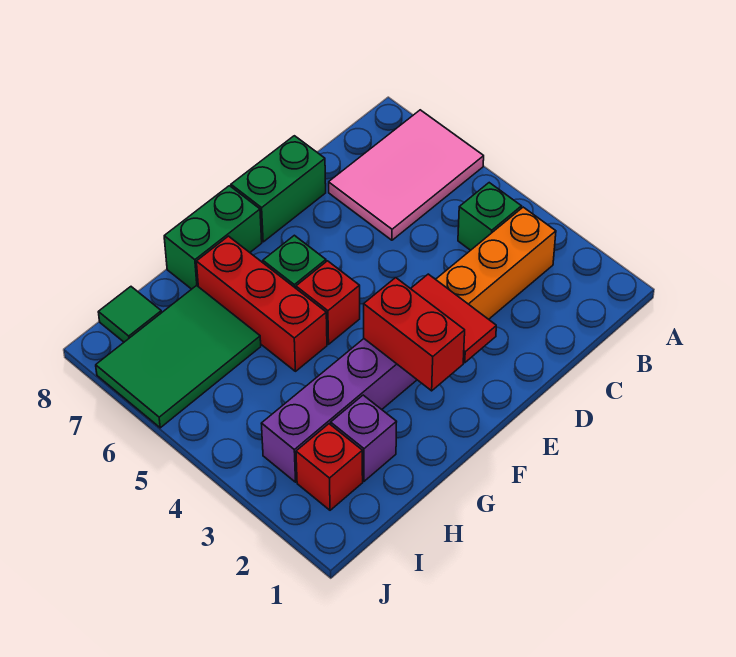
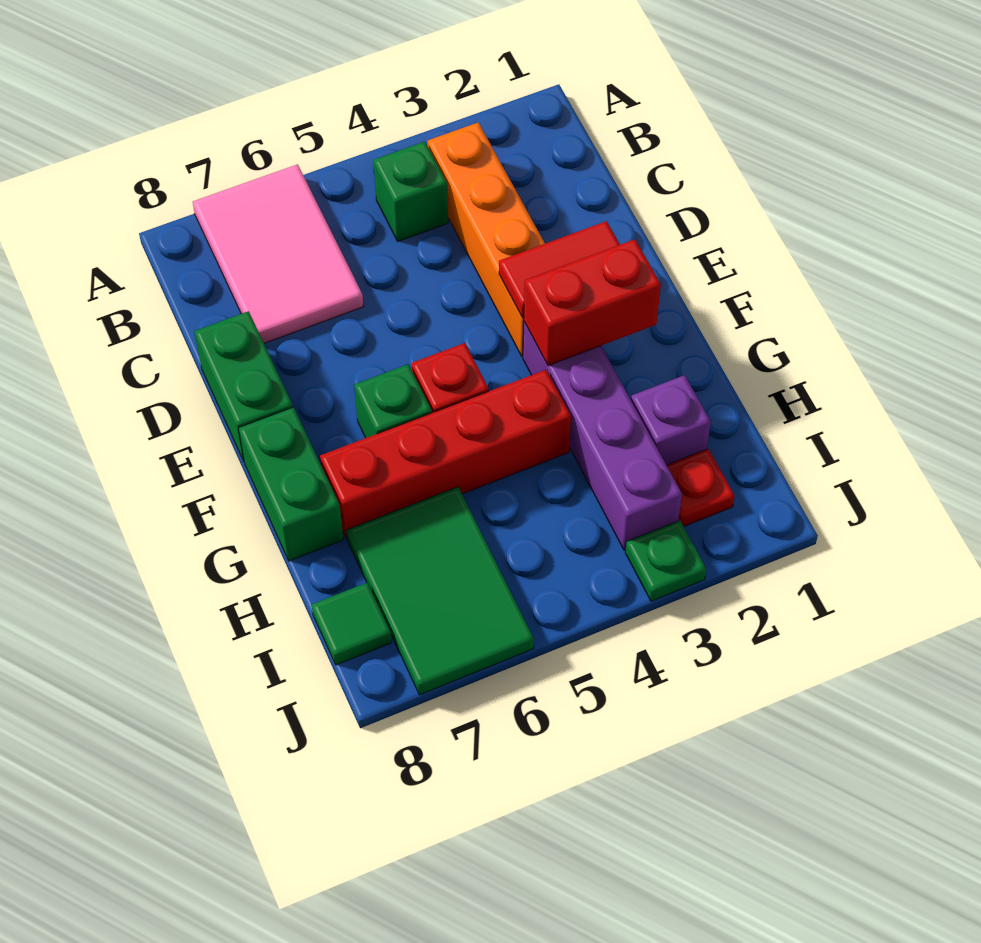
red 1x3 brick [196,236,327,371] -> red 1x4 brick [320,370,571,539]
red 1x1 brick [296,424,363,510] -> red 1x1 plate [667,449,735,526]
none -> green 1x1 plate [625,521,706,601]

